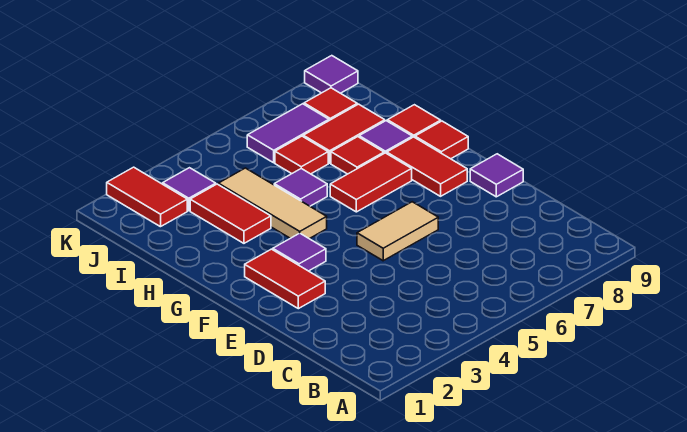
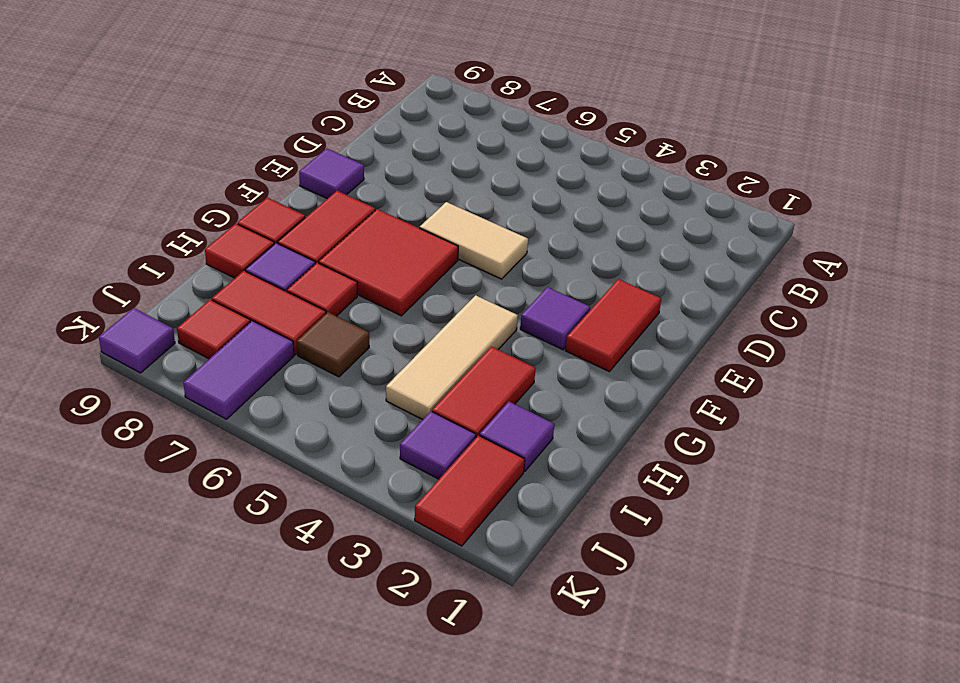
red 1x2 tile [330,153,412,212] -> red 2x2 tile [319,209,458,316]
purple 1x1 tile [274,169,327,206] -> purple 1x1 tile moved to [480,402,554,472]
red 1x1 tile [275,136,328,174] -> brown 1x1 tile [297,312,369,377]
purple 1x2 tile [247,104,329,163] -> purple 1x2 tile turned to [183,321,294,419]

